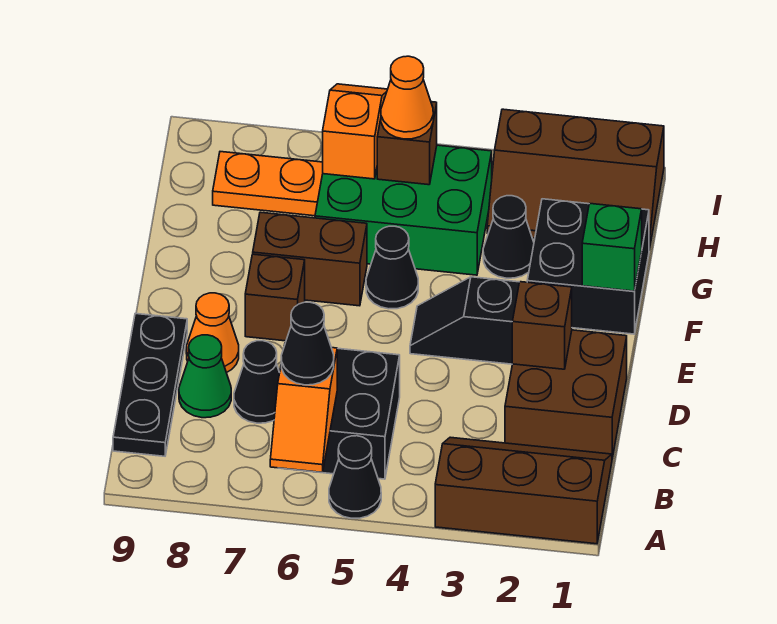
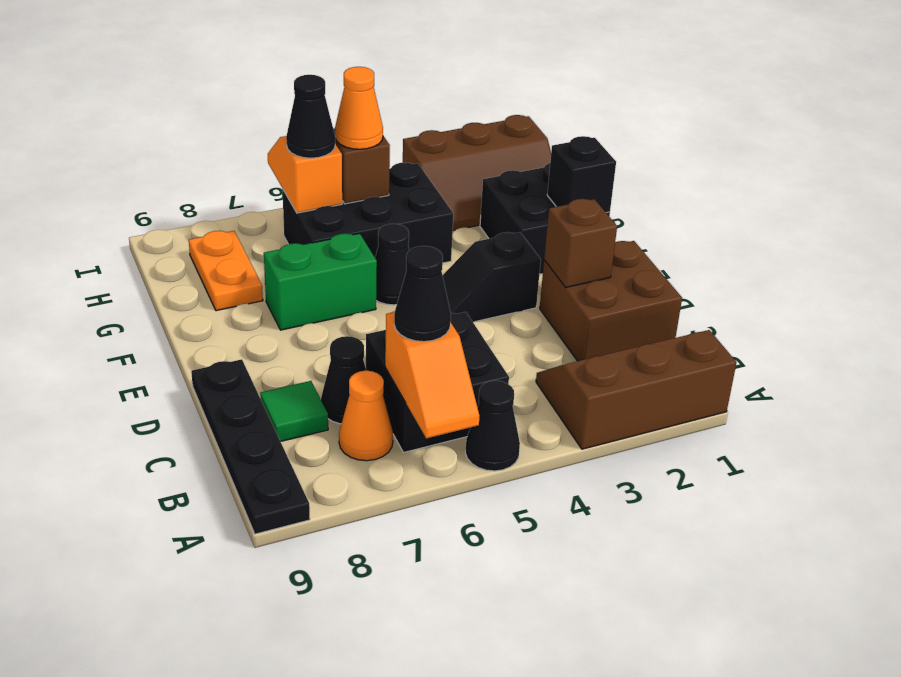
black 1x3 plate [113,314,187,456] -> black 1x4 plate [191,359,310,534]
green 1x1 cone [179,335,231,418] -> green 1x1 tile [260,381,328,441]
orange 1x1 cone [186,293,239,373] -> orange 1x1 cone moved to [339,371,393,461]
brown 1x1 brick [245,254,305,341] -> none
green 1x1 brick [582,203,642,291] -> black 1x1 brick [547,136,616,213]
brown 1x2 brick [253,212,367,306] -> green 1x2 brick [264,233,377,330]
black 1x1 cone [483,196,534,278] -> black 1x1 cone moved to [286,75,335,158]
green 2x3 brick [315,145,492,275] -> black 2x3 brick [282,163,453,263]
orange 1x2 plate [213,152,323,216] -> orange 1x2 plate turned to [189,231,263,311]

